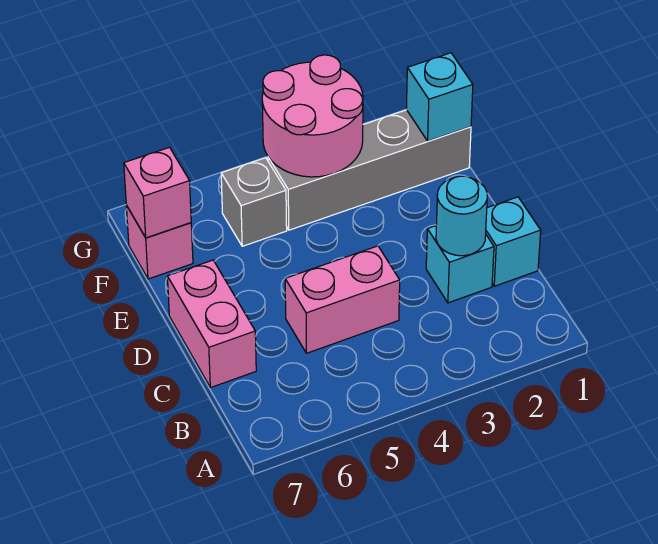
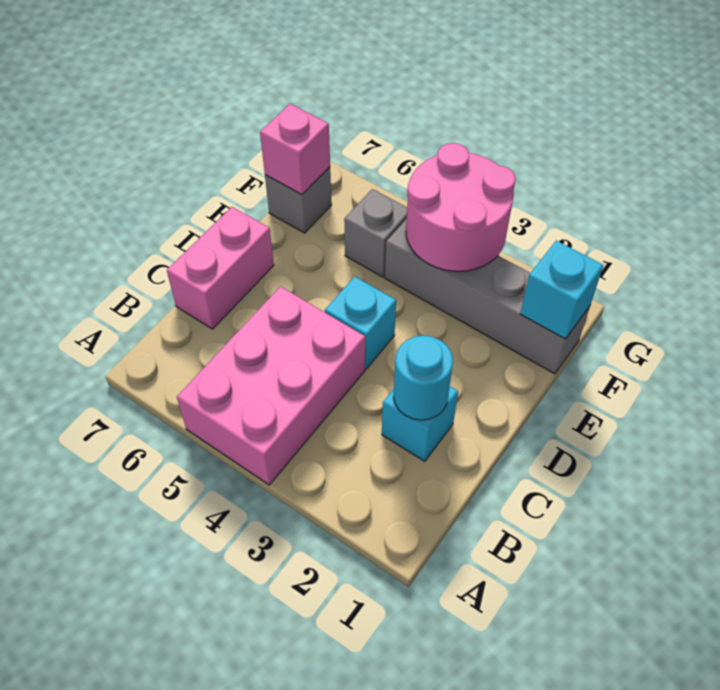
cyan 1x1 brick [486,197,541,286] -> cyan 1x1 brick moved to [325,277,396,369]
pink 1x2 brick [285,246,400,353] -> pink 2x3 brick [177,286,365,485]
pink 1x1 brick [126,205,193,279] -> grey 1x1 brick [265,167,332,233]

